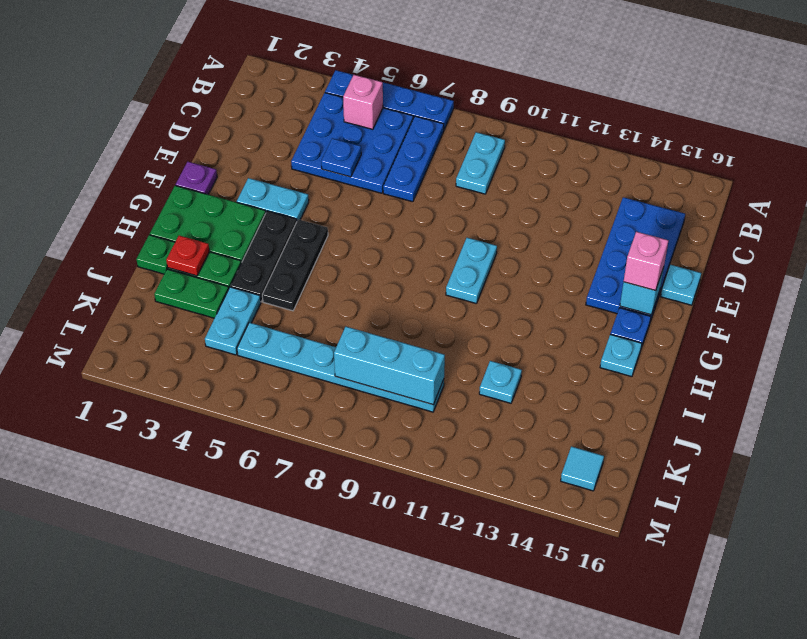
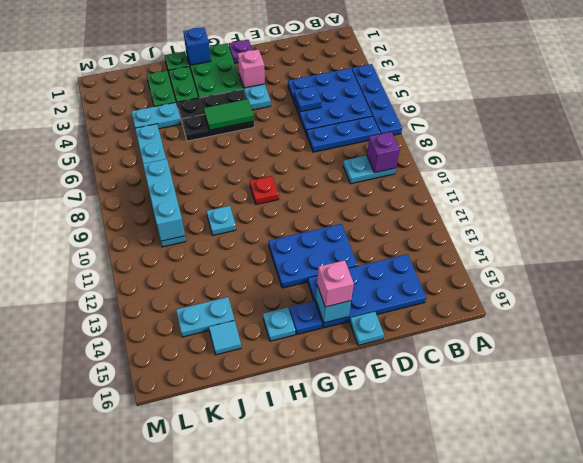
pink 1x1 brick [343,75,383,129] -> pink 1x1 brick moved to [238,49,265,88]
none -> purple 1x1 brick [367,132,400,173]
none -> blue 2x3 plate [269,224,357,288]
cyan 1x2 plate [446,238,497,303] -> cyan 1x2 plate moved to [176,297,235,337]
none -> green 1x2 tile [204,99,254,130]
none -> blue 1x1 brick [183,27,211,65]
red 1x1 plate [166,236,210,276] -> red 1x1 plate moved to [250,176,279,205]
cyan 1x1 plate [479,361,522,403] -> cyan 1x1 plate moved to [207,206,236,235]
cyan 1x1 tile [561,446,604,491] -> cyan 1x1 tile moved to [209,321,241,355]

